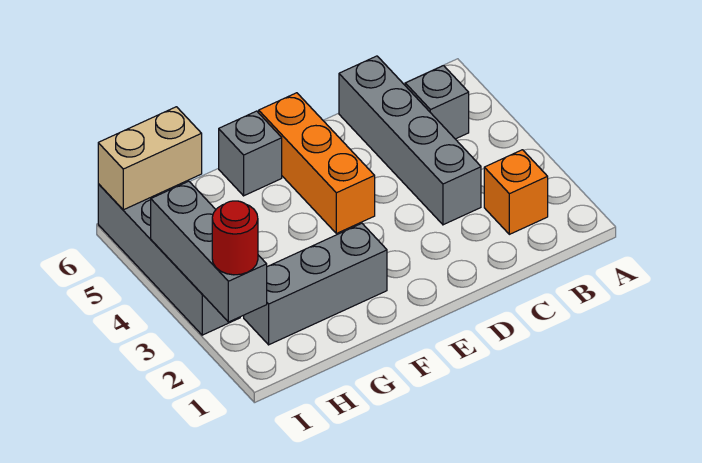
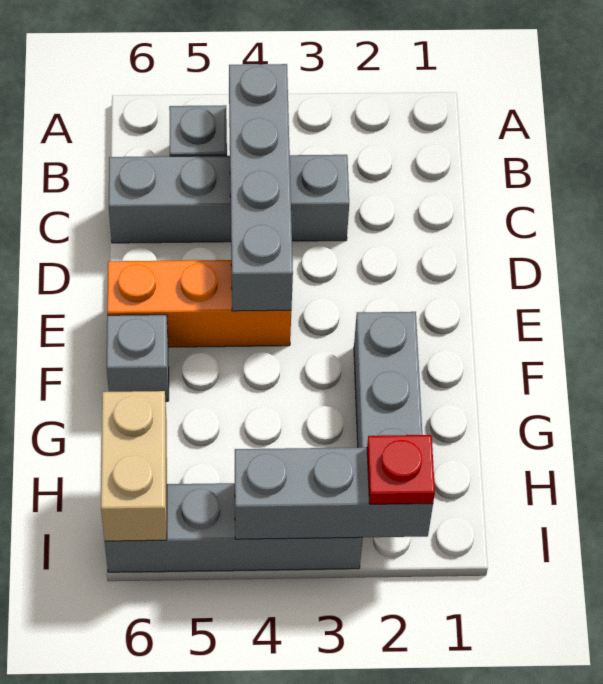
orange 1x1 brick [484,150,548,234] -> none
none -> grey 1x4 brick [229,64,293,311]
red 1x1 round brick [212,201,258,275] -> red 1x1 plate [367,435,435,504]

